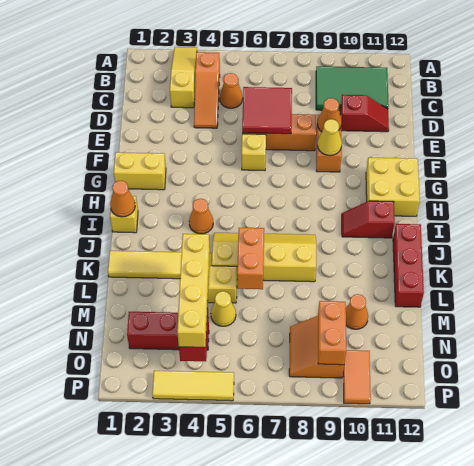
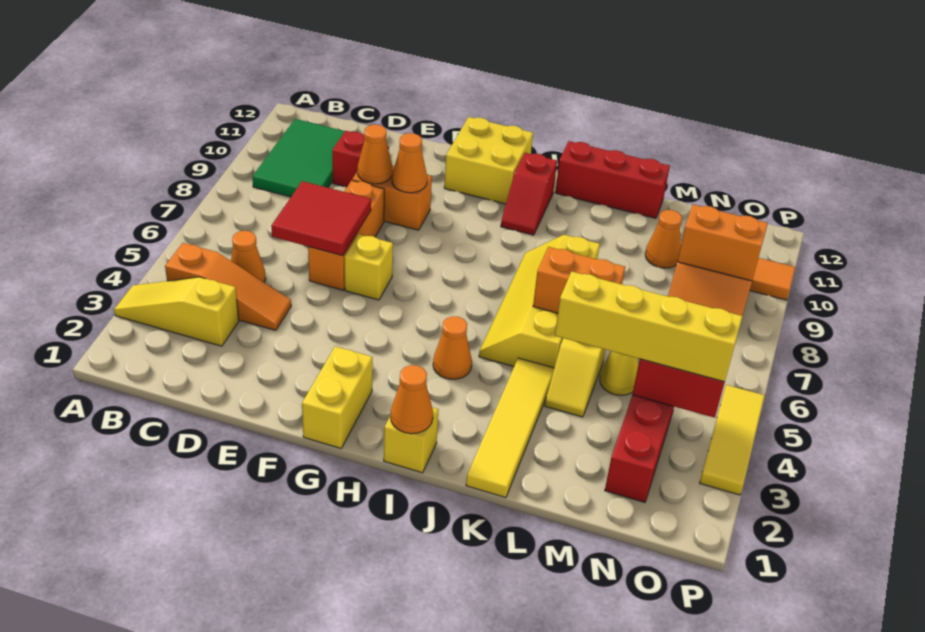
yellow 1x1 cone [318,119,342,156] -> orange 1x1 cone [392,133,427,193]

